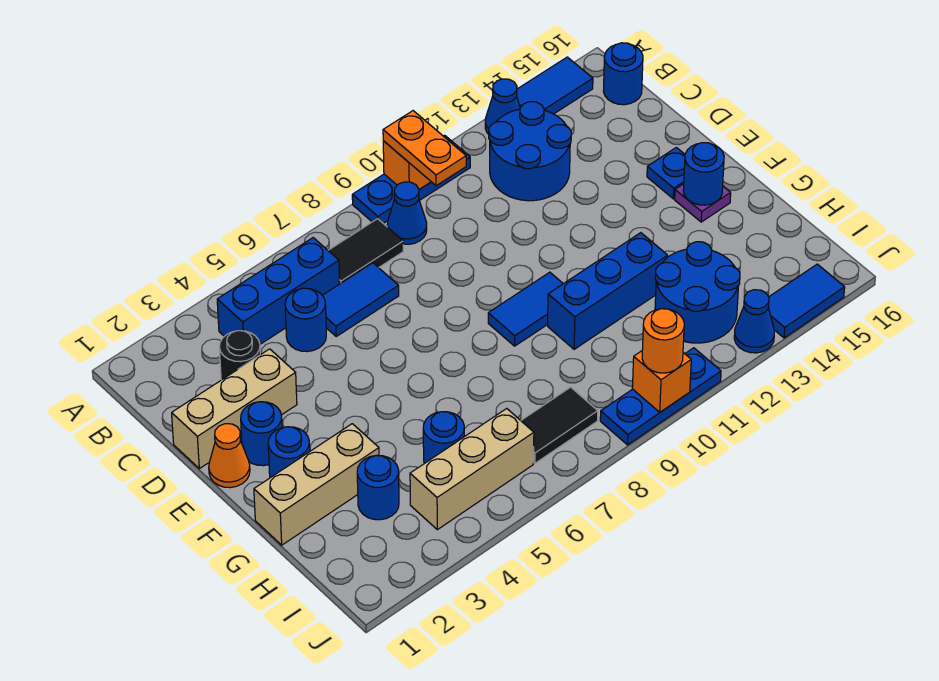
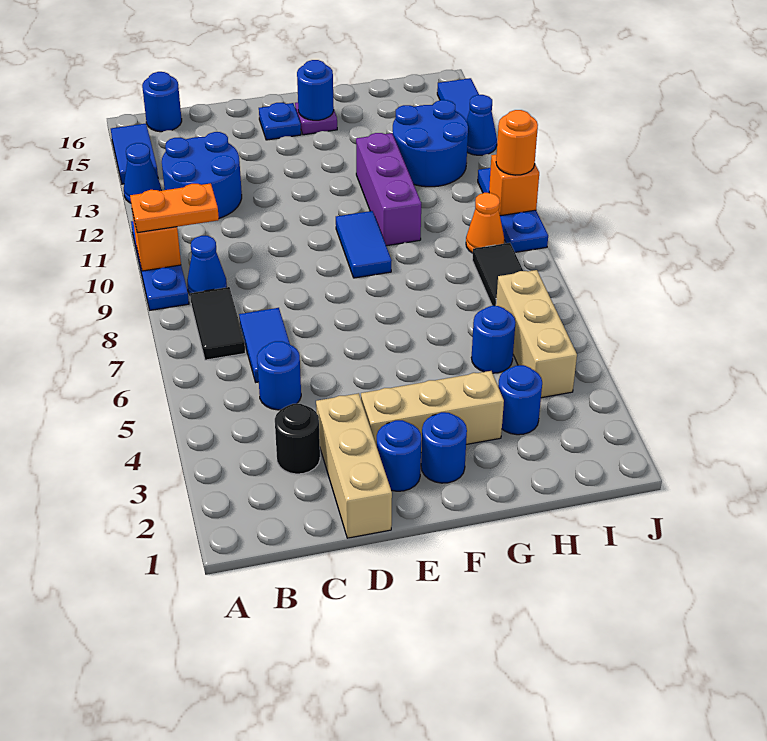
blue 1x3 brick [217,238,340,344] -> none
orange 1x1 cone [209,424,250,488] -> orange 1x1 cone moved to [466,193,504,253]
tan 1x3 brick [254,424,379,545] -> tan 1x3 brick turned to [361,371,504,452]
blue 1x3 brick [548,233,668,349] -> purple 1x3 brick [356,133,421,246]

